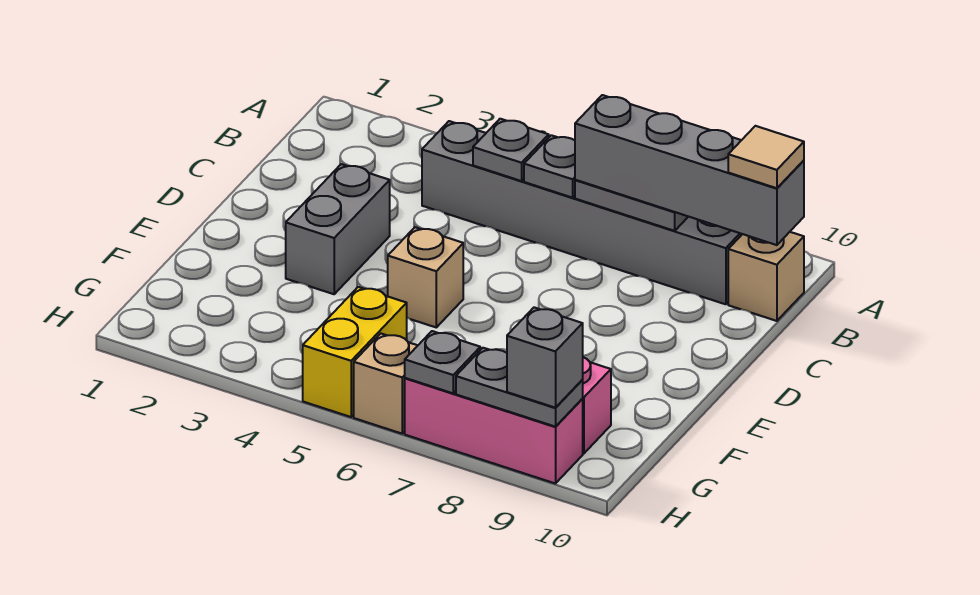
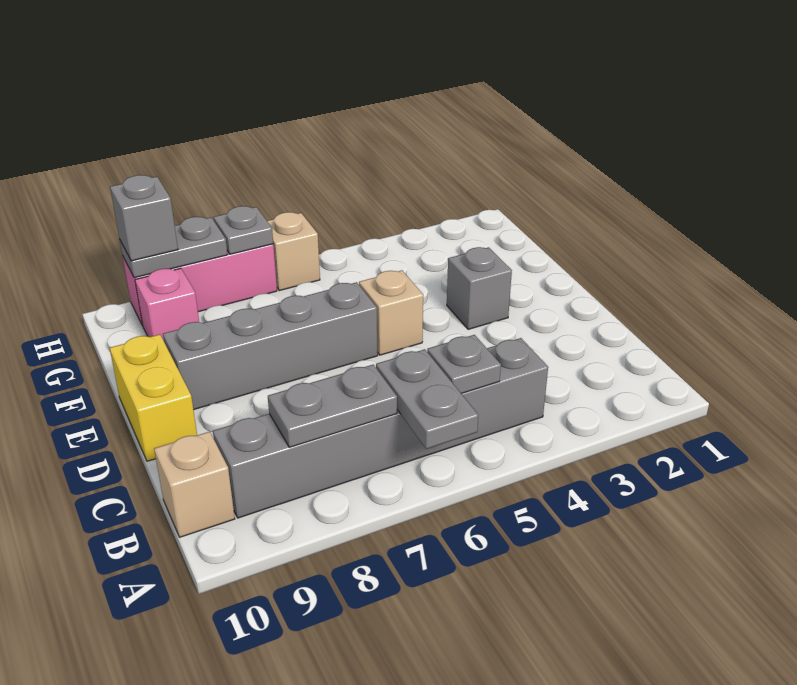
grey 1x1 plate [524,135,575,198] -> grey 1x2 plate [376,349,478,449]
grey 1x4 brick [575,95,804,245] -> grey 1x4 brick moved to [163,282,378,410]
tan 1x1 tile [728,126,804,188] -> none
grey 1x2 brick [286,164,390,294] -> grey 1x1 brick [447,247,512,329]
yellow 1x2 brick [303,287,407,417] -> yellow 1x2 brick moved to [110,334,197,461]

